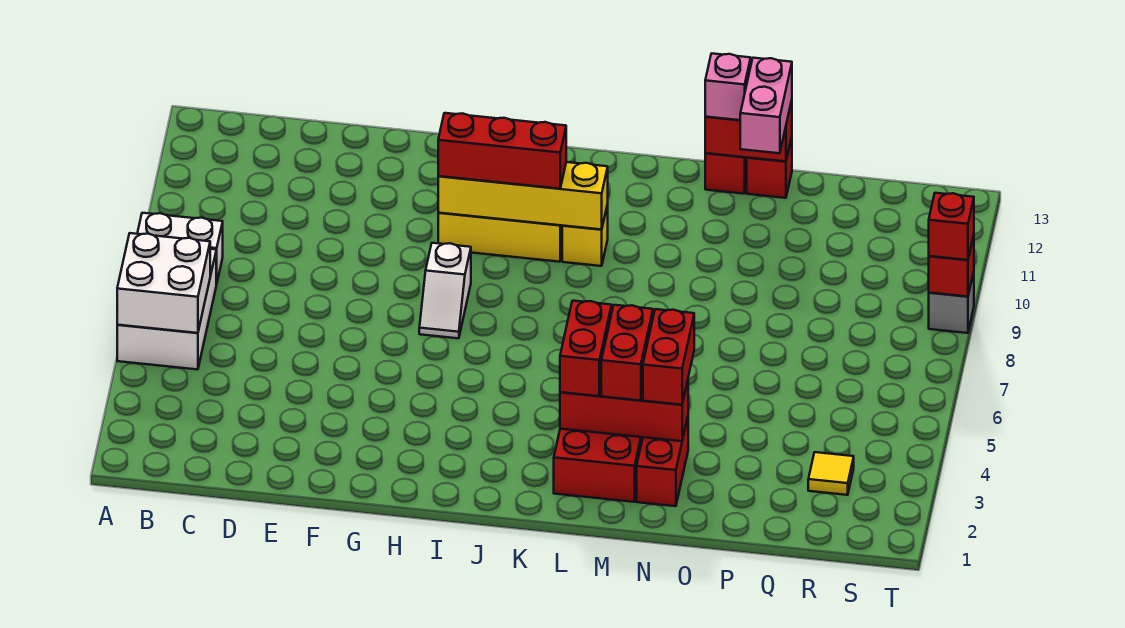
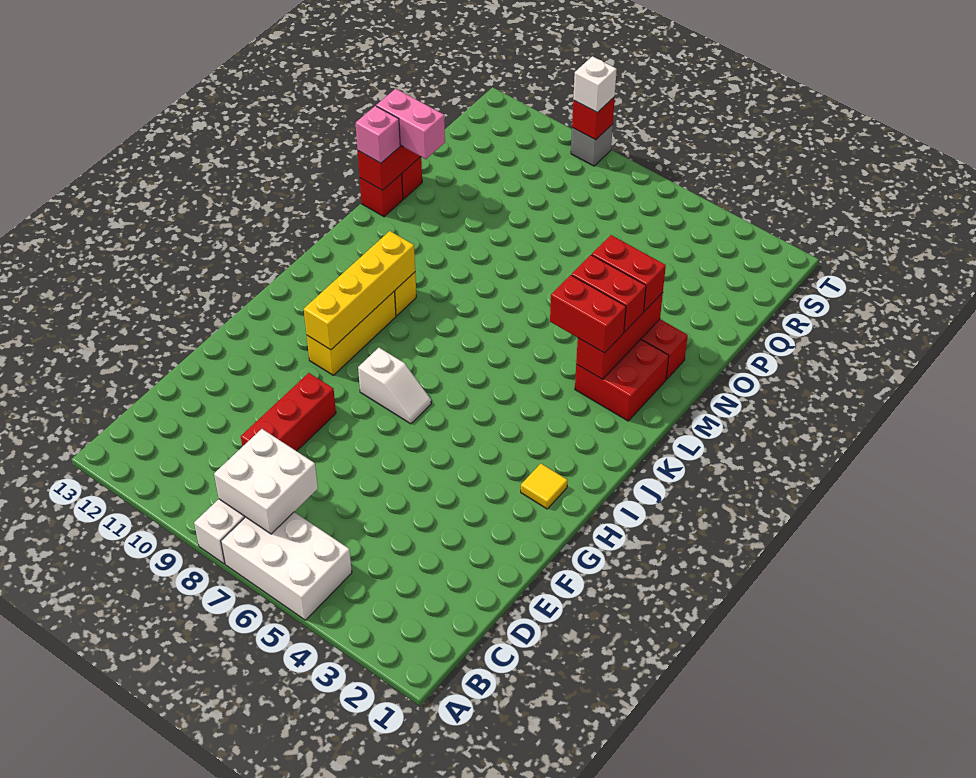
white 2x2 brick [117,233,210,333] -> white 2x2 brick moved to [214,429,318,534]
red 1x3 brick [438,113,566,189] -> red 1x3 brick moved to [241,373,336,451]
yellow 1x1 tile [808,452,854,495] -> yellow 1x1 tile moved to [521,464,568,509]
red 1x1 brick [929,193,974,260] -> white 1x1 brick [573,56,617,113]

